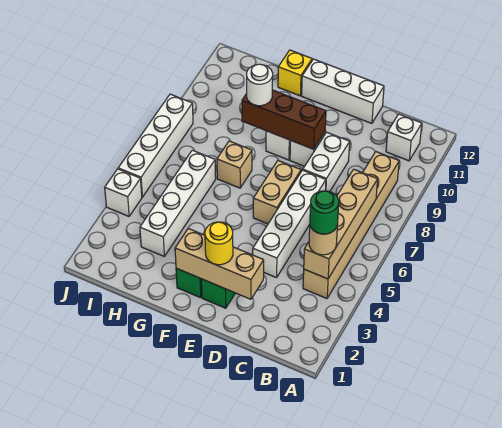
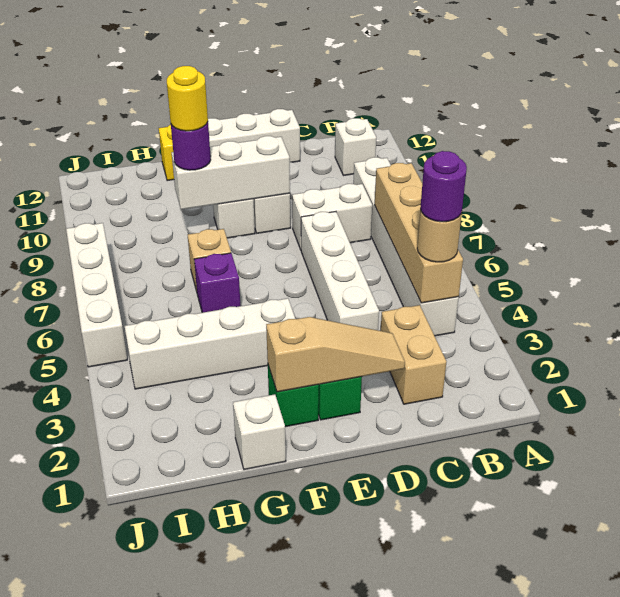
tan 1x6 brick [303,152,399,298] -> white 1x6 brick [353,157,459,336]
green 1x1 round brick [310,191,339,234] -> purple 1x1 round brick [420,151,467,222]
tan 1x3 brick [175,228,264,299] -> tan 1x3 slope [266,317,405,392]
white 1x2 brick [303,132,350,192] -> white 1x2 brick turned to [292,184,372,250]
yellow 1x1 round brick [205,222,233,265] -> yellow 1x1 round brick moved to [167,66,208,131]
tan 1x2 brick [253,160,301,224] -> tan 1x2 brick moved to [381,305,446,404]
brown 1x3 brick [242,90,326,149] -> white 1x3 brick [172,136,290,210]
none -> purple 1x1 brick [194,253,240,313]
white 1x1 round brick [247,64,273,106] -> purple 1x1 round brick [171,122,211,170]
white 1x4 brick [140,150,216,256] -> white 1x4 brick turned to [125,298,295,389]
white 1x1 brick [105,169,142,216] -> white 1x1 brick moved to [233,394,286,470]

